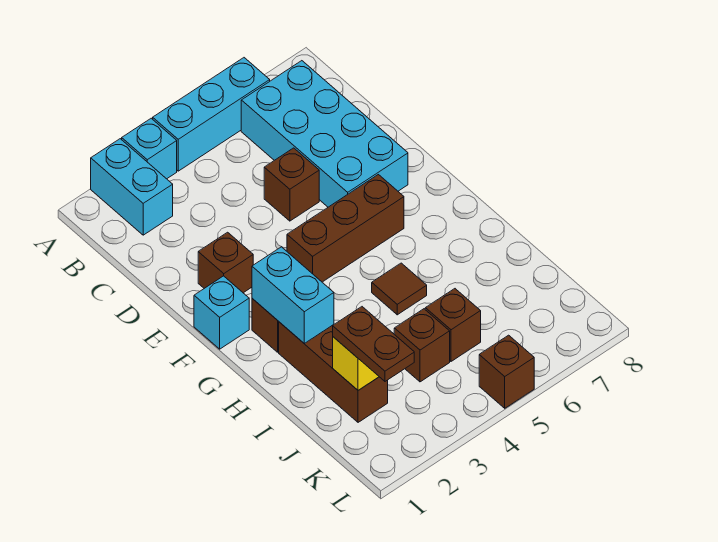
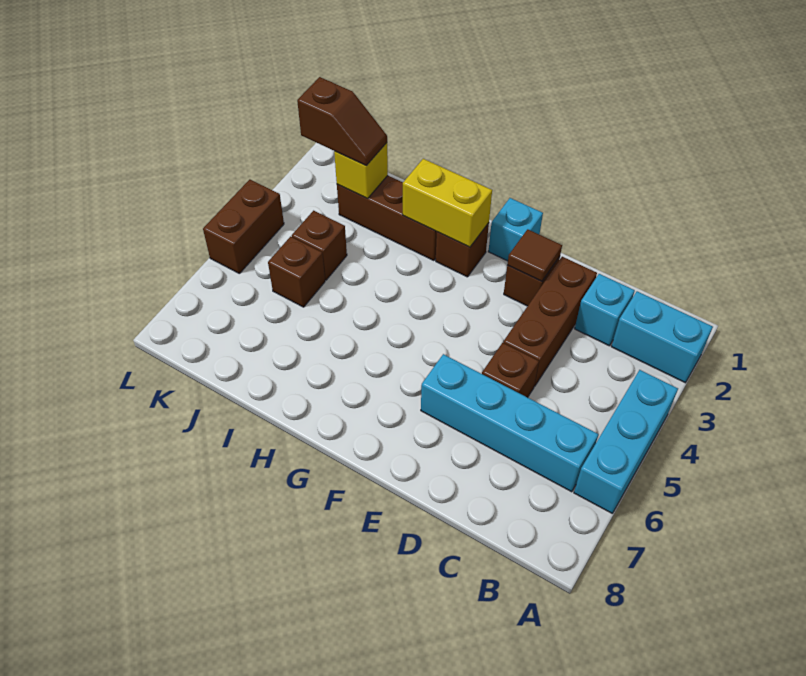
cyan 1x1 brick [122,118,177,179] -> cyan 1x1 brick moved to [575,274,635,346]
cyan 2x4 brick [241,61,408,207] -> cyan 1x4 brick [421,354,599,492]
brown 1x3 brick [287,175,404,282] -> brown 1x3 brick moved to [503,257,597,386]
cyan 1x2 brick [252,247,334,343] -> yellow 1x2 brick [403,159,492,247]
brown 1x1 tile [372,263,427,315] -> brown 1x1 tile moved to [507,229,562,281]
brown 1x2 plate [333,307,414,381] -> brown 1x2 slope [297,77,387,166]
brown 1x1 brick [479,335,534,408] -> brown 1x2 brick [203,180,284,273]

